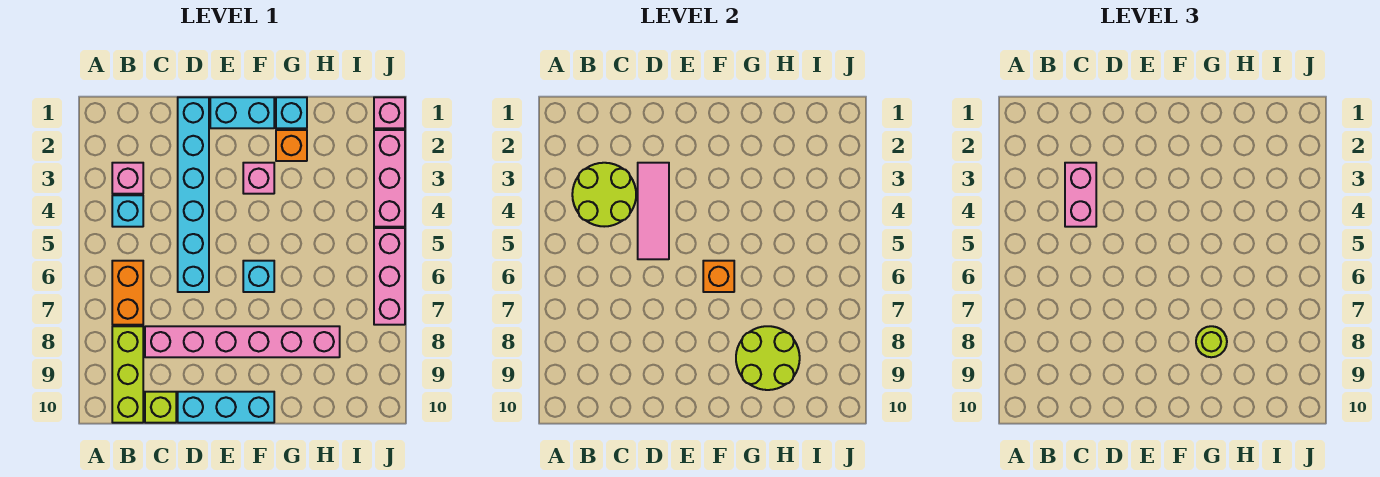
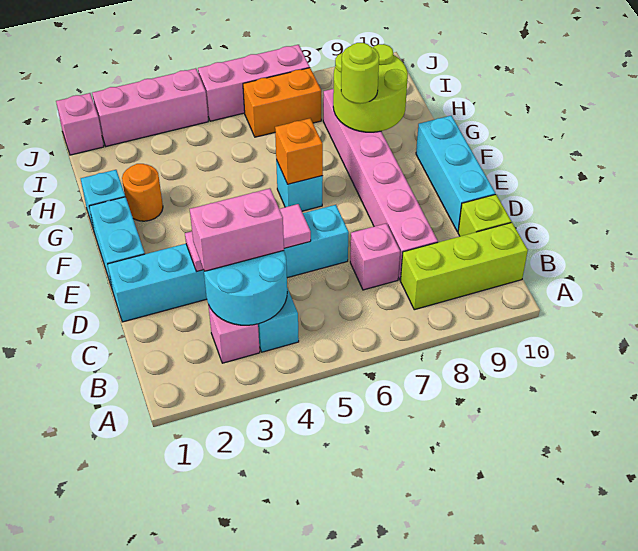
lime 2x2 round brick [572,163,636,227] -> cyan 2x2 round brick [204,251,287,325]
orange 1x2 brick [112,261,143,325] -> orange 1x2 brick moved to [243,68,321,137]
pink 1x1 brick [243,163,274,194] -> pink 1x1 brick moved to [350,223,400,290]
orange 1x1 brick [276,130,307,161] -> orange 1x1 round brick [122,164,163,221]

